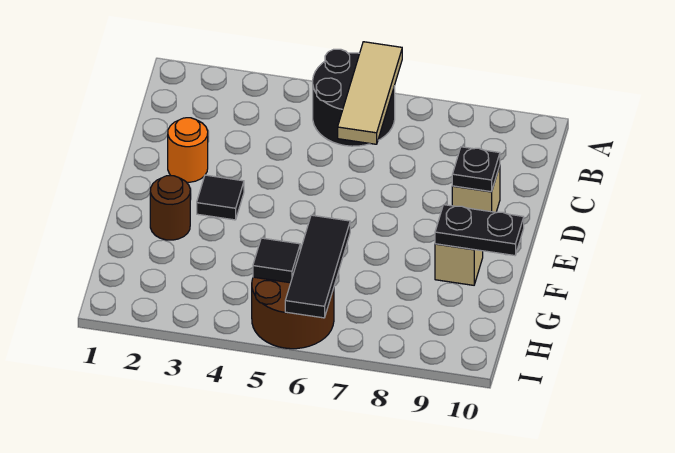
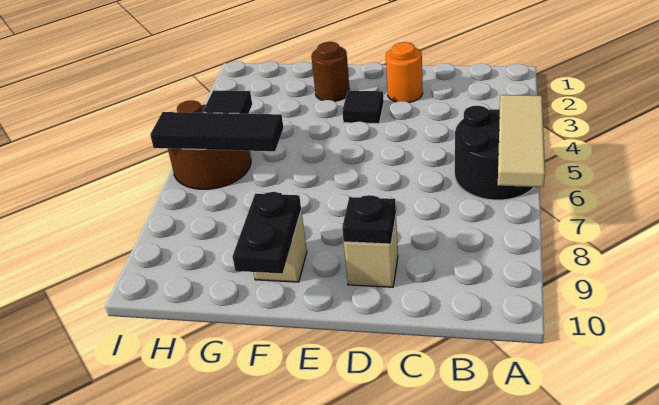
tan 1x3 tile [338,42,402,144] -> tan 1x3 tile turned to [498,95,545,187]

